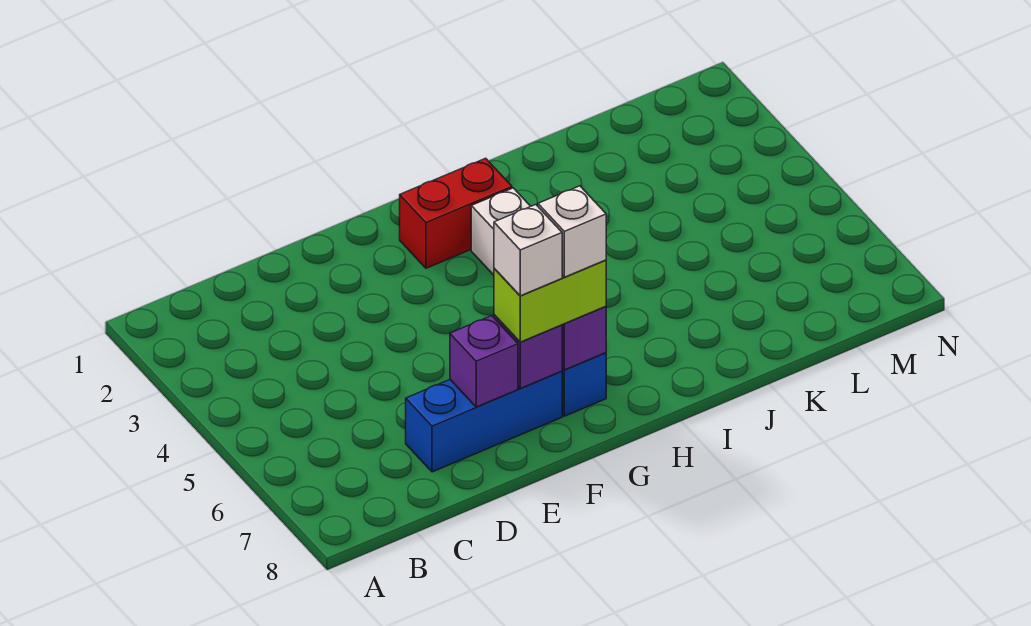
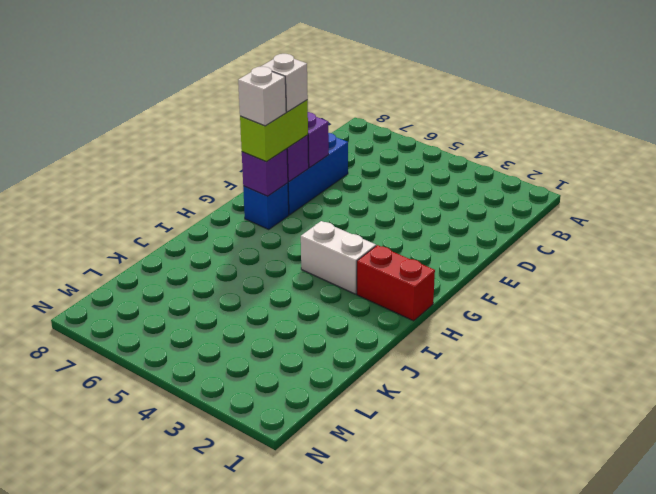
red 1x2 brick [400,158,512,268] -> red 1x2 brick turned to [357,245,435,321]

